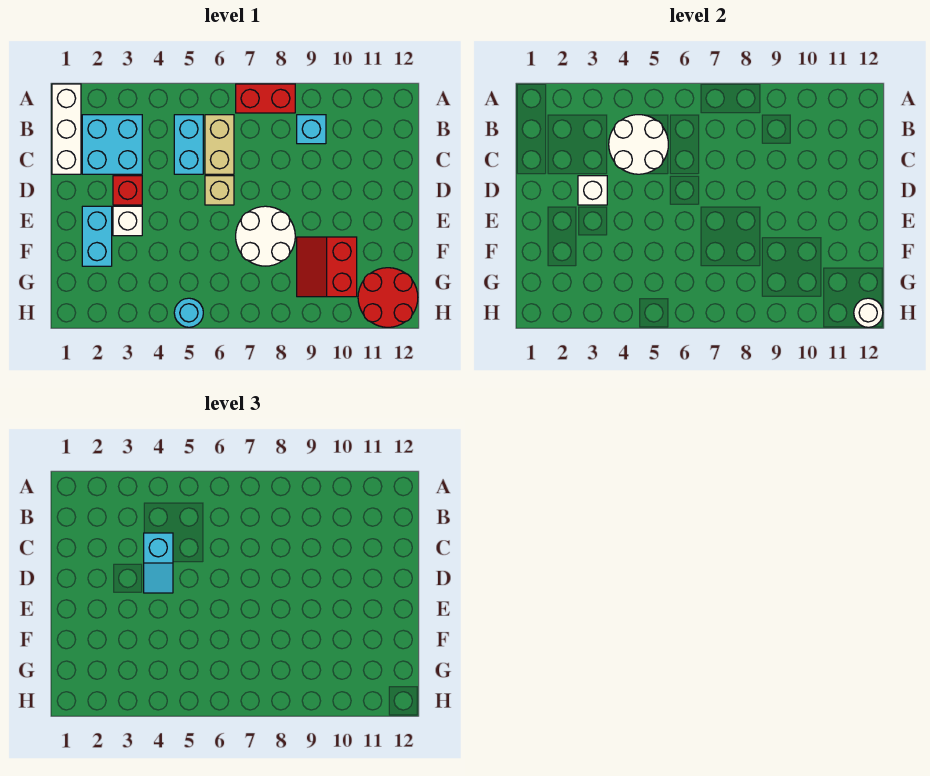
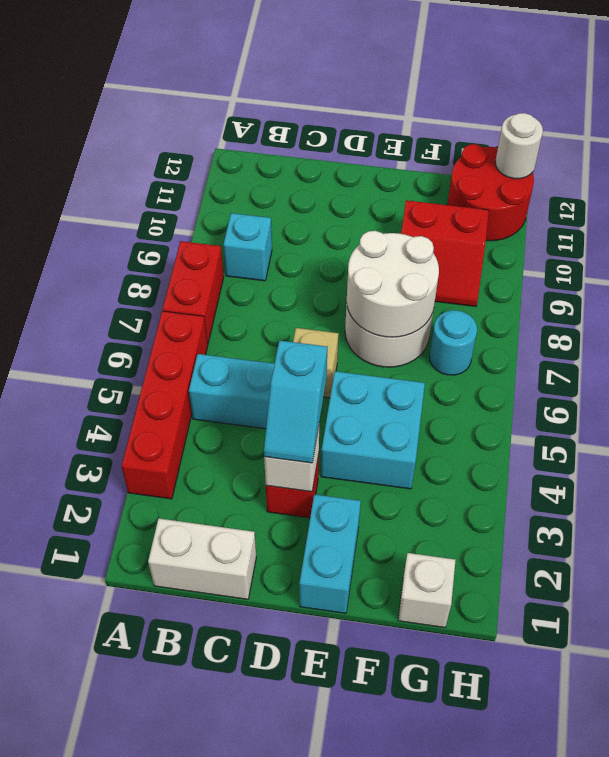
white 1x3 brick [52,84,81,174] -> white 1x2 brick [148,518,256,599]
none -> red 1x4 brick [122,311,208,499]
cyan 2x2 brick [82,115,142,174] -> cyan 2x2 brick moved to [321,371,425,489]
white 2x2 round brick [609,115,668,174] -> white 2x2 round brick moved to [347,231,439,337]
tan 1x2 brick [205,115,234,174] -> none
cyan 1x2 slope [144,533,173,593] -> cyan 1x2 slope turned to [264,341,327,463]
cyan 1x2 brick [82,206,112,266] -> cyan 1x2 brick turned to [299,494,361,613]
white 1x1 brick [113,206,142,236] -> white 1x1 brick moved to [398,553,456,627]
cyan 1x1 round brick [174,298,203,327] -> cyan 1x1 round brick moved to [430,310,477,375]

